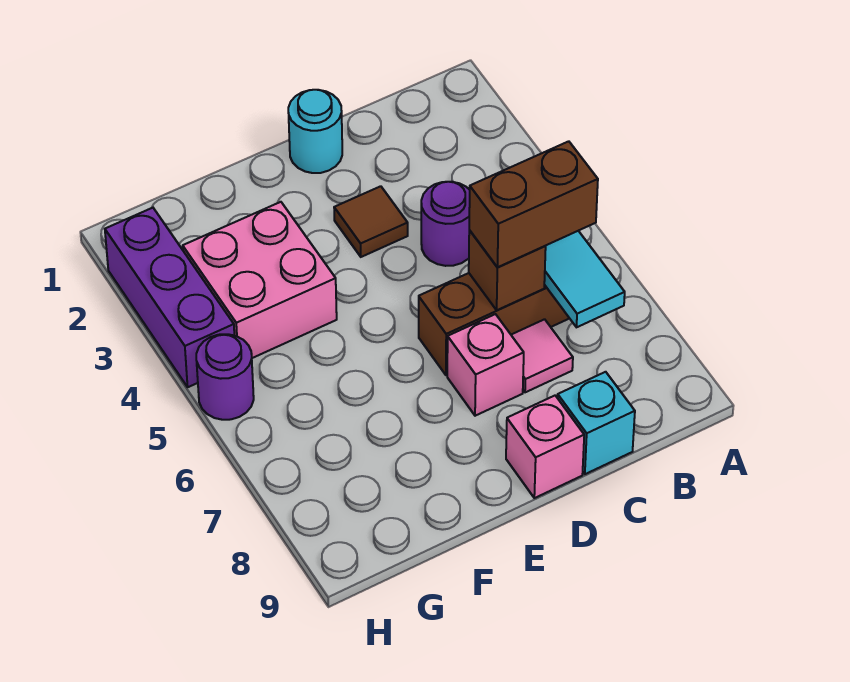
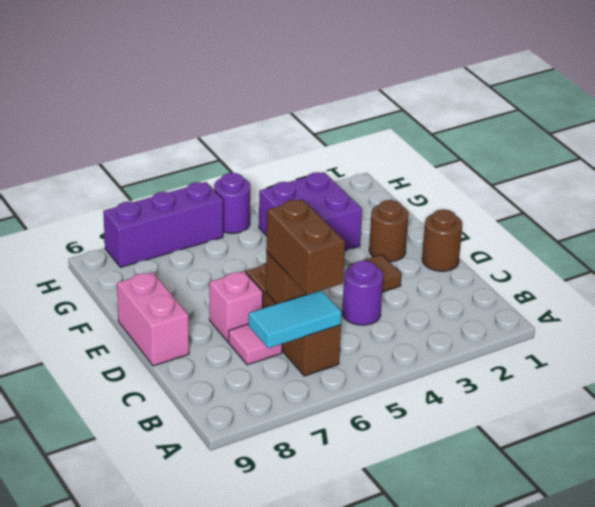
cyan 1x1 brick [558,372,635,474] -> none
cyan 1x1 round brick [288,90,342,173] -> brown 1x1 round brick [422,209,462,271]
pink 1x1 brick [506,396,584,498] -> pink 1x2 brick [117,272,189,366]
none -> brown 1x1 round brick [369,200,408,262]
pink 2x2 brick [183,202,337,358] -> purple 2x2 brick [259,172,362,251]
purple 1x3 brick [105,208,234,387] -> purple 1x3 brick moved to [103,182,223,267]

